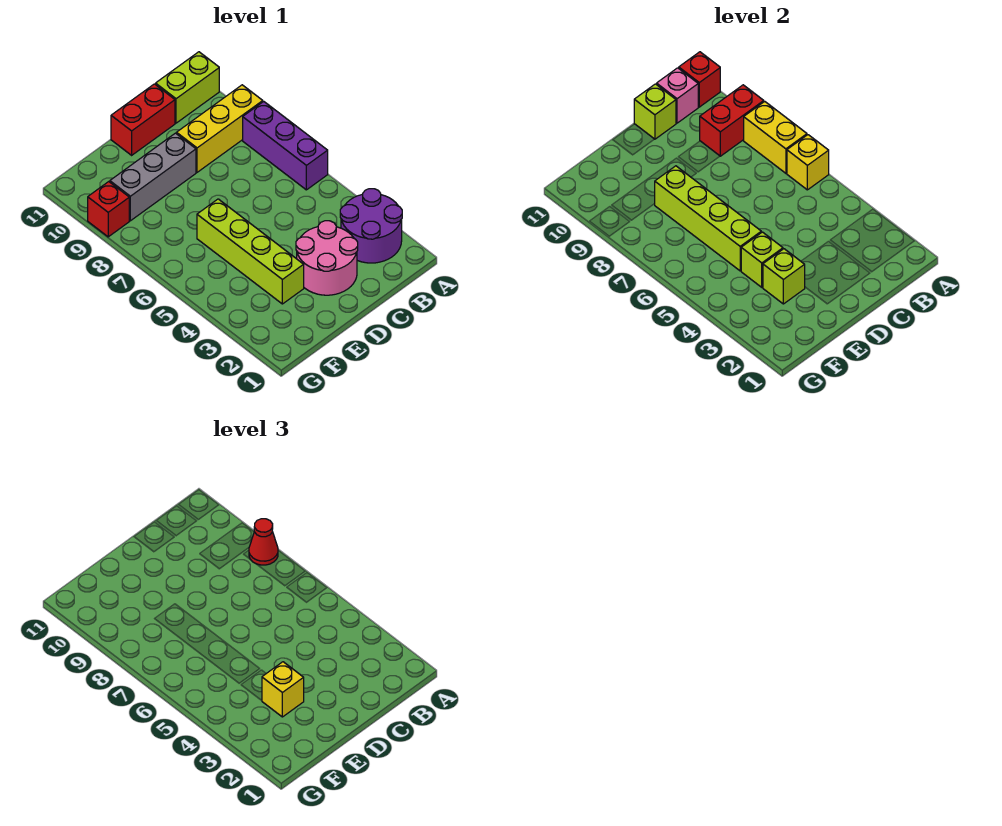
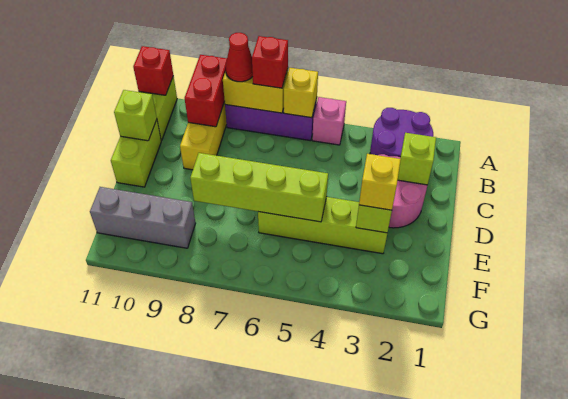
pink 1x1 brick [657,68,698,123] -> pink 1x1 brick moved to [312,97,346,145]
red 1x2 brick [111,84,175,155] -> lime 1x2 brick [111,120,161,187]
grey 1x3 brick [110,133,196,221] -> grey 1x3 brick turned to [90,187,196,248]
lime 1x1 brick [741,232,783,287] -> lime 1x1 brick moved to [398,133,436,185]
red 1x1 brick [88,182,129,237] -> red 1x1 brick moved to [252,36,288,88]

